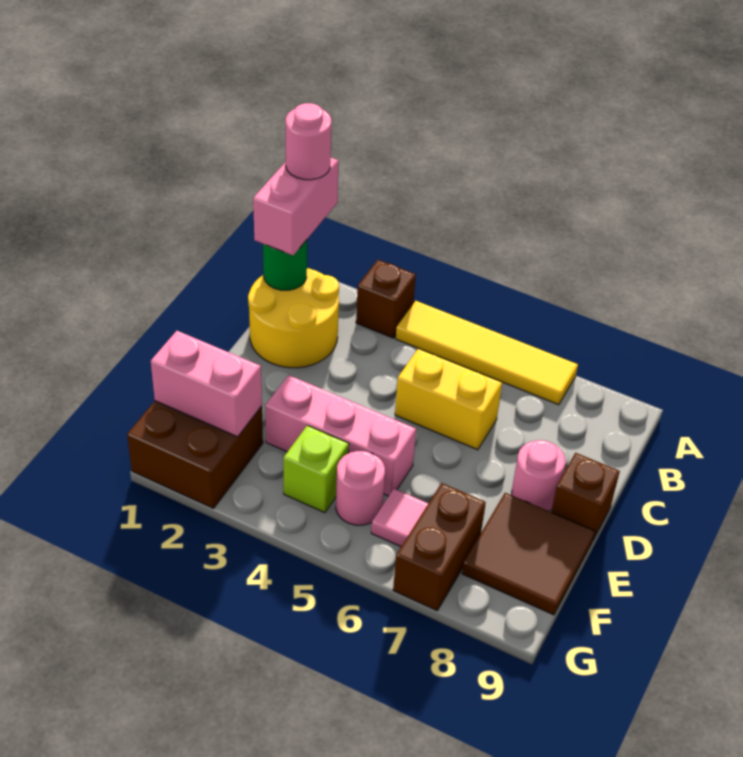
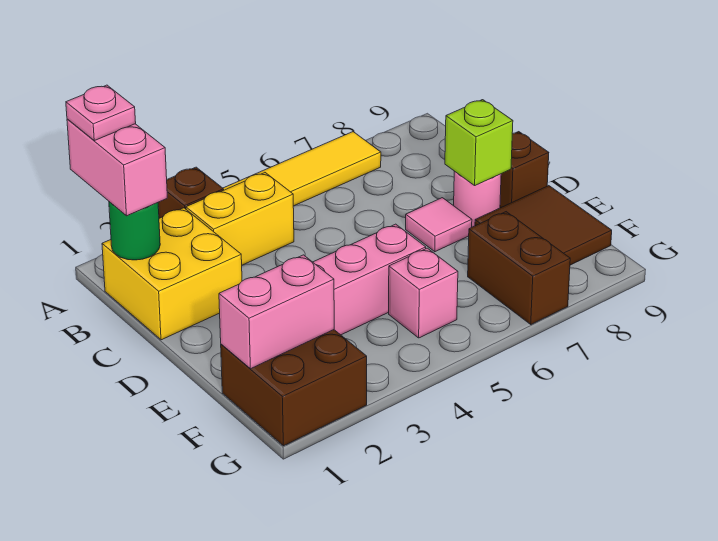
pink 1x1 round brick [286,103,331,180] -> pink 1x1 plate [66,85,136,141]
yellow 2x2 round brick [248,268,339,368] -> yellow 2x2 brick [102,208,242,340]
yellow 1x2 brick [395,349,502,450] -> yellow 1x2 brick moved to [186,173,294,265]
lime 1x1 brick [283,425,349,513] -> lime 1x1 brick moved to [445,100,513,185]
pink 1x1 round brick [336,451,385,525] -> pink 1x1 brick [389,248,458,338]
pink 1x1 tile [371,489,428,547] -> pink 1x1 tile moved to [406,198,472,252]

